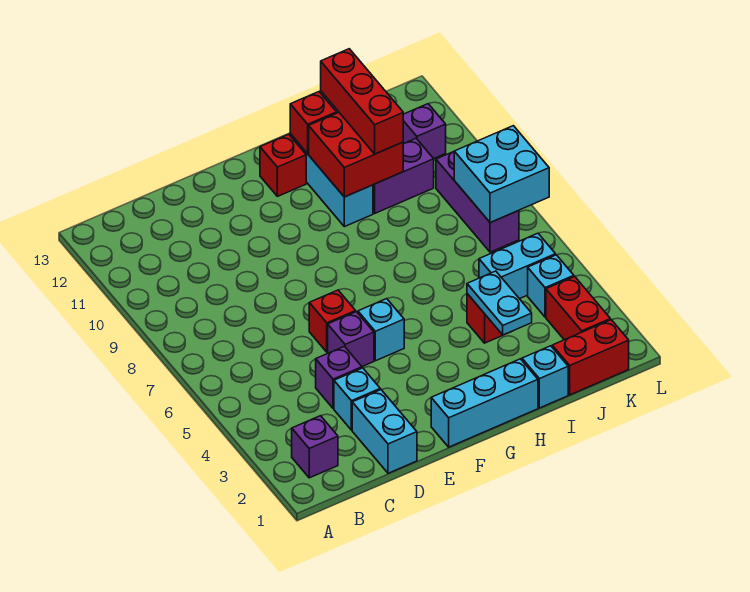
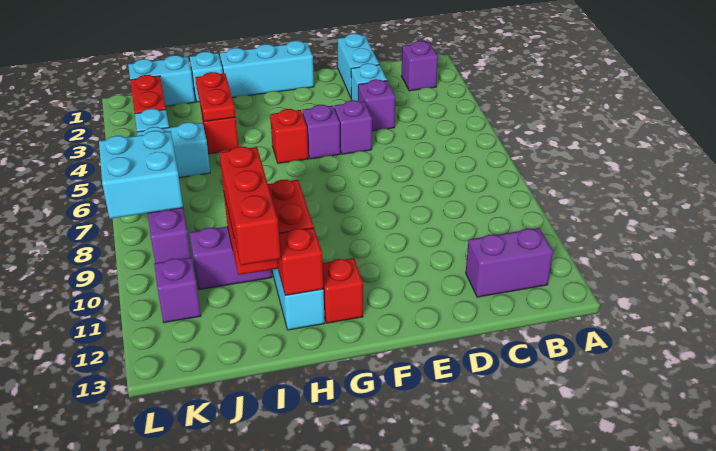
none -> purple 1x2 brick [466,228,553,297]
red 1x1 brick [309,290,356,352] -> red 1x1 brick moved to [270,109,308,163]
cyan 1x1 brick [358,299,404,361] -> purple 1x1 brick [303,105,340,159]
cyan 1x2 plate [467,271,532,335] -> red 1x2 plate [195,72,235,122]
red 1x2 brick [552,320,629,395] -> cyan 1x2 brick [128,55,195,106]

